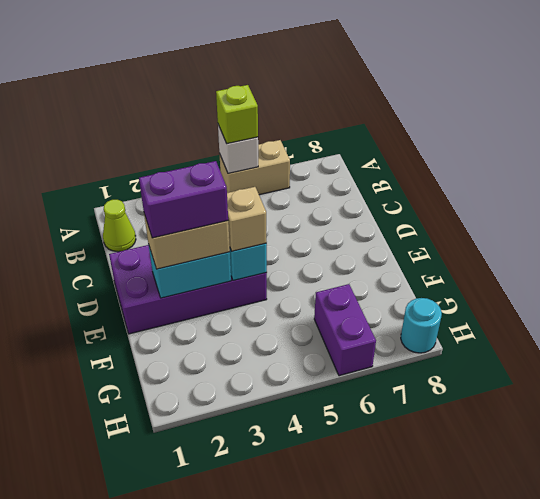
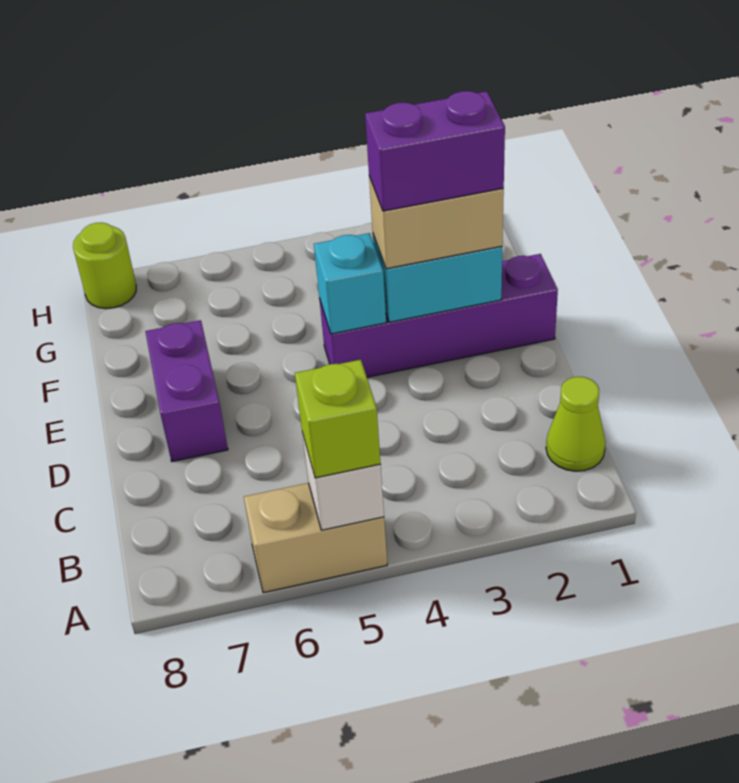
purple 2x4 brick [109,245,267,334] -> purple 1x4 brick [319,254,558,377]
tan 1x1 brick [227,187,267,251] -> none
purple 1x2 brick [314,284,376,376] -> purple 1x2 brick moved to [145,320,228,462]
cyan 1x1 round brick [401,298,442,353] -> lime 1x1 round brick [73,223,136,309]

